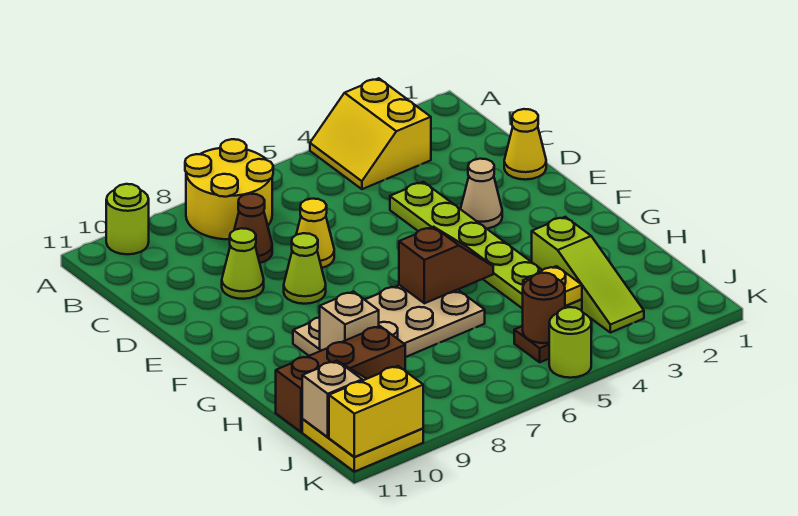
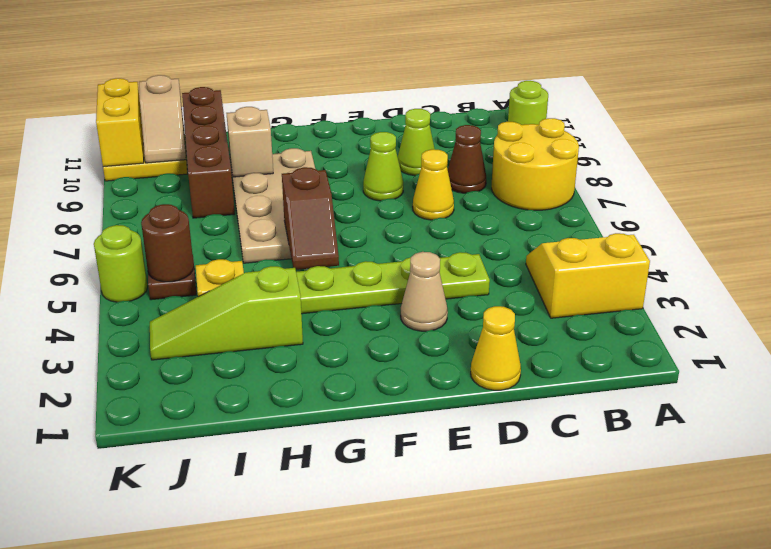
brown 1x3 brick [276,326,405,432] -> brown 1x4 brick [182,87,235,218]

